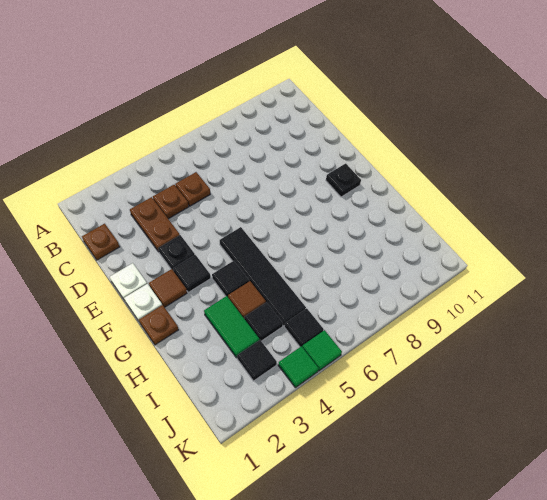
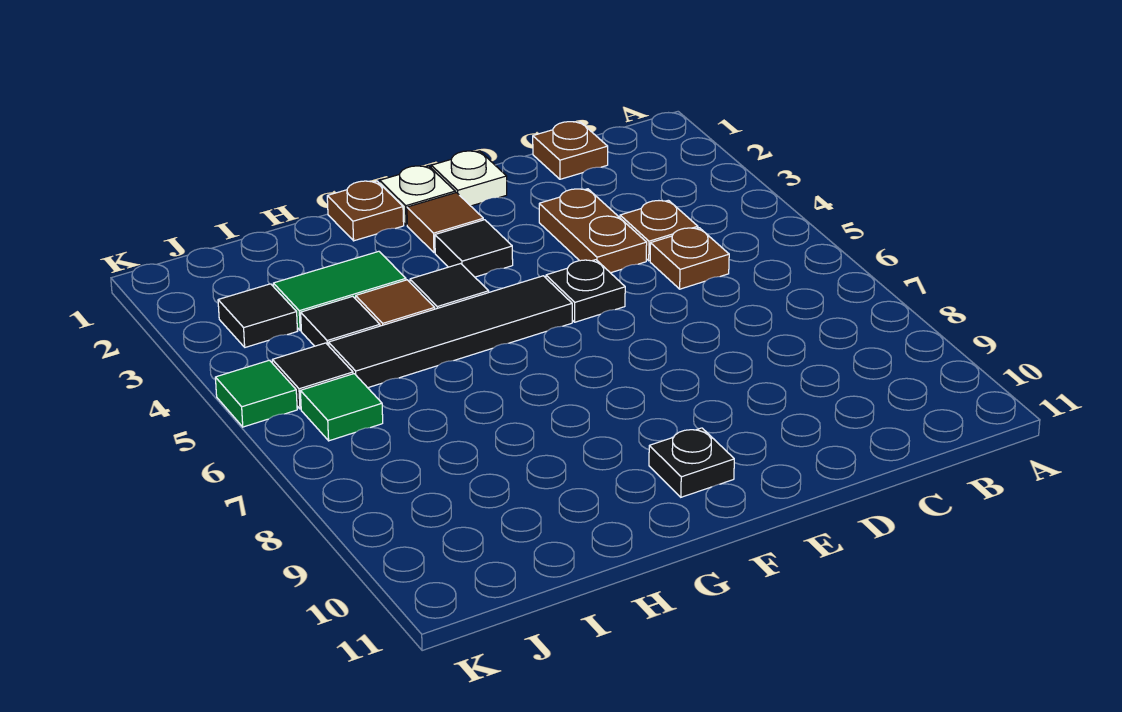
brown 1x2 plate [130,197,180,252] -> brown 1x2 plate turned to [539,189,647,273]
black 1x1 plate [158,235,195,270] -> black 1x1 plate moved to [546,260,625,322]
green 1x1 tile [278,346,319,388] -> green 1x1 tile moved to [300,374,383,441]

